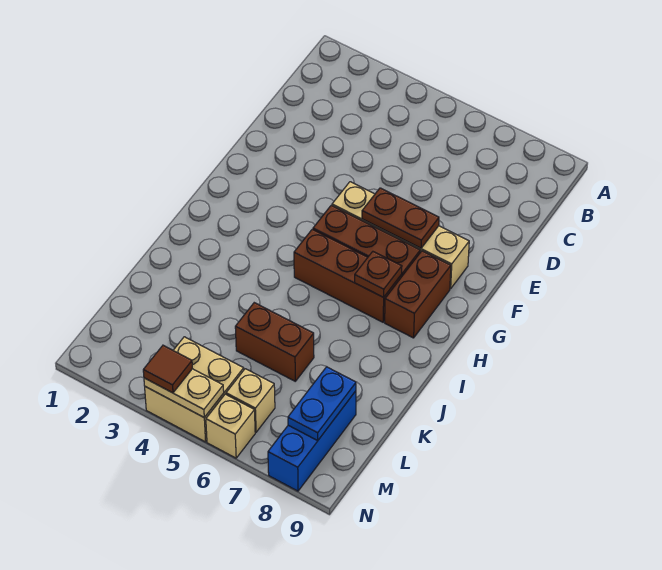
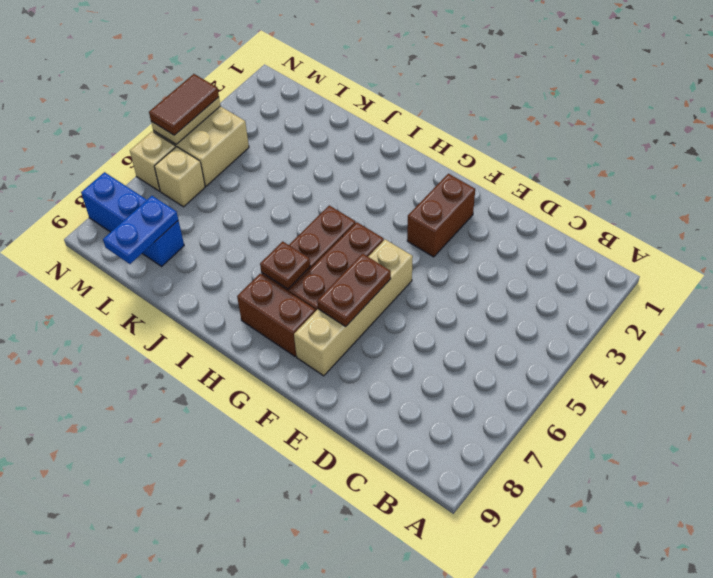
brown 1x2 brick [235,303,314,381] -> brown 1x2 brick moved to [407,174,475,257]
blue 1x2 plate [288,367,356,441] -> blue 1x2 plate turned to [103,196,178,264]
brown 1x1 tile [143,345,192,393] -> brown 1x2 tile [149,74,219,135]

